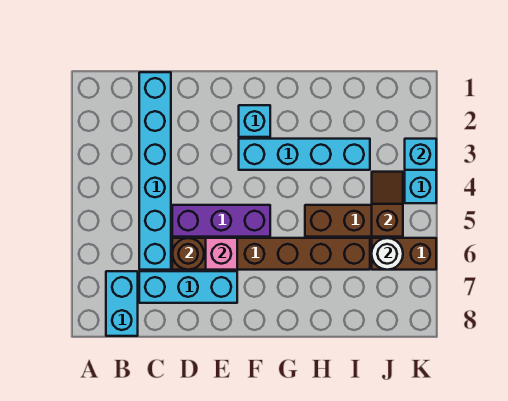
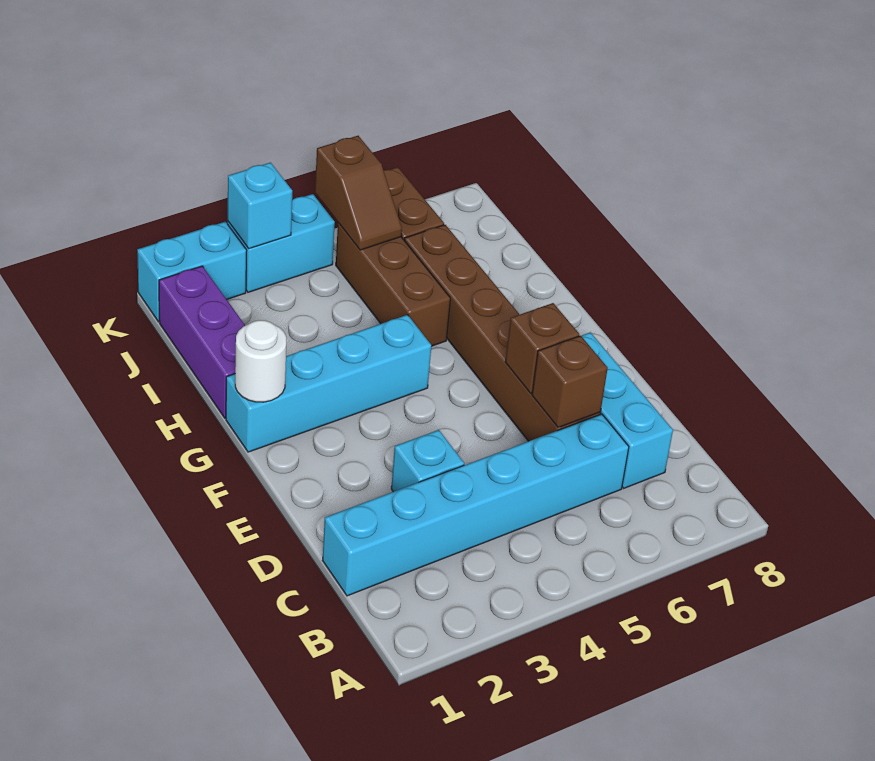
cyan 1x2 brick [106,271,138,336] -> cyan 1x2 brick moved to [137,222,247,322]
purple 1x3 brick [172,205,270,237] -> purple 1x3 brick moved to [159,266,245,418]
brown 1x1 round brick [172,238,204,270] -> brown 1x1 brick [532,336,608,427]
pink 1x1 brick [206,238,237,270] -> brown 1x1 brick [505,303,579,394]
cyan 1x1 brick [239,105,270,137] -> cyan 1x1 brick moved to [391,430,464,492]
cyan 1x4 brick [239,139,370,170] -> cyan 1x4 brick turned to [226,315,431,452]
brown 1x2 slope [372,172,403,237] -> brown 1x2 slope turned to [315,136,402,250]
white 1x1 round brick [372,238,403,270] -> white 1x1 round brick moved to [235,320,286,402]

